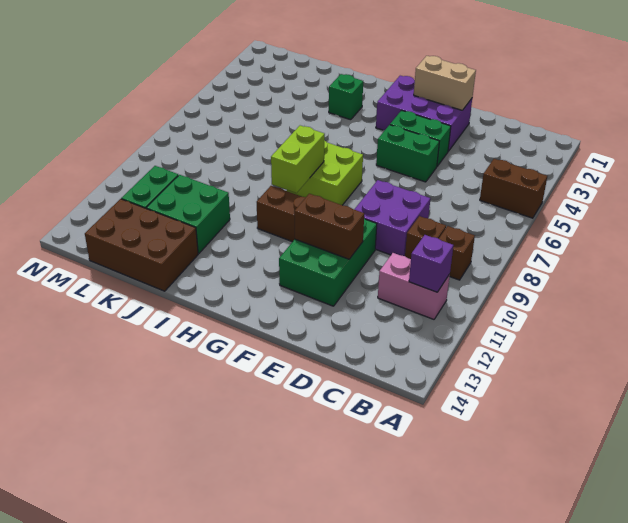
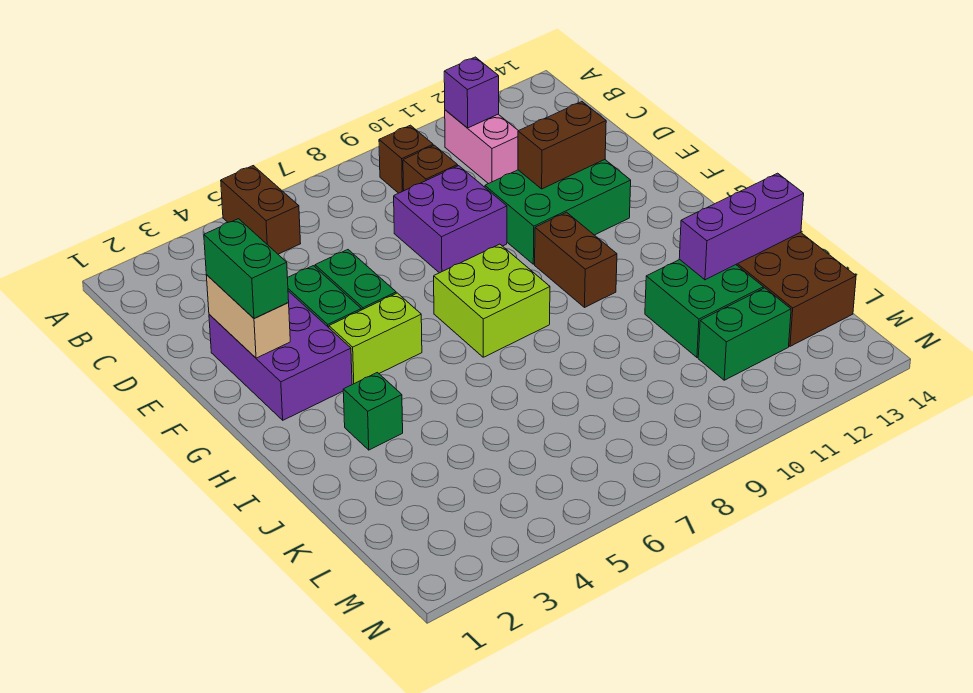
none -> green 1x2 brick [204,219,289,319]
brown 1x2 brick [294,194,364,259] -> brown 1x2 brick turned to [518,102,606,189]
lime 1x2 brick [271,125,325,193] -> lime 1x2 brick moved to [329,293,422,385]
none -> purple 1x3 brick [679,173,804,280]

